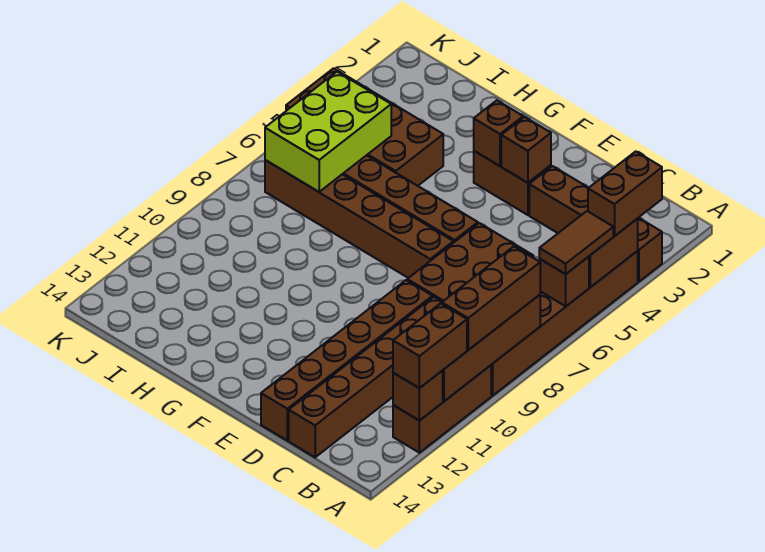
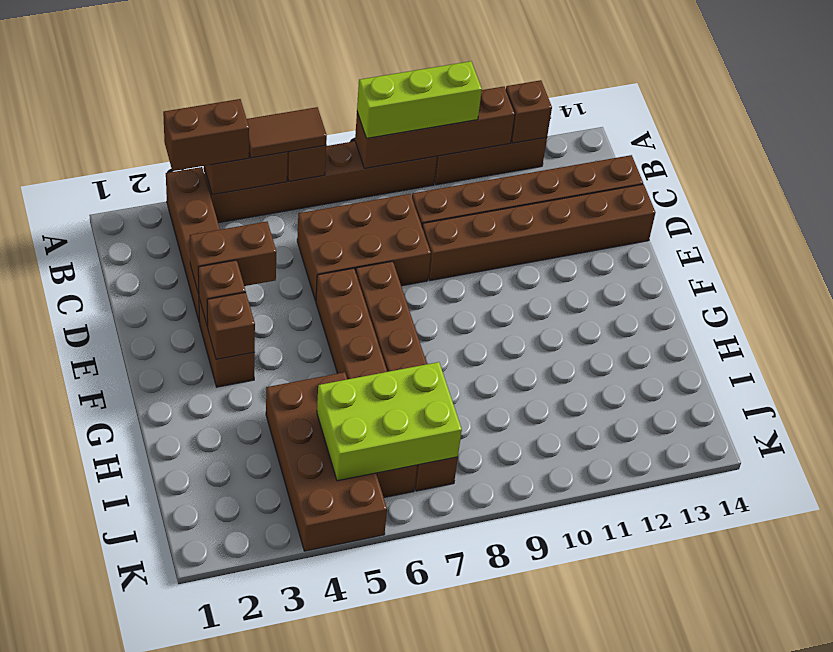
brown 1x3 brick [442,246,540,350] -> lime 1x3 brick [357,61,482,138]
brown 1x2 brick [393,303,467,388] -> brown 1x2 brick moved to [190,222,276,294]

